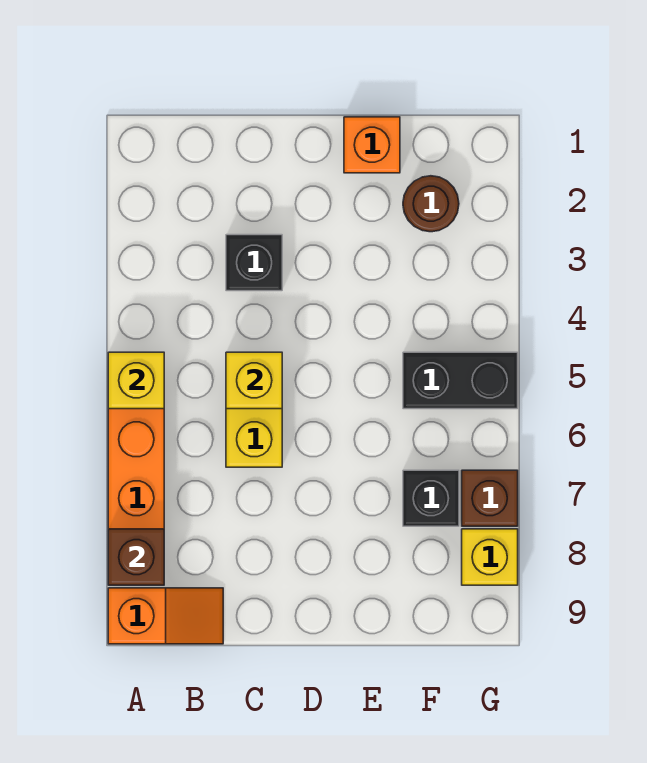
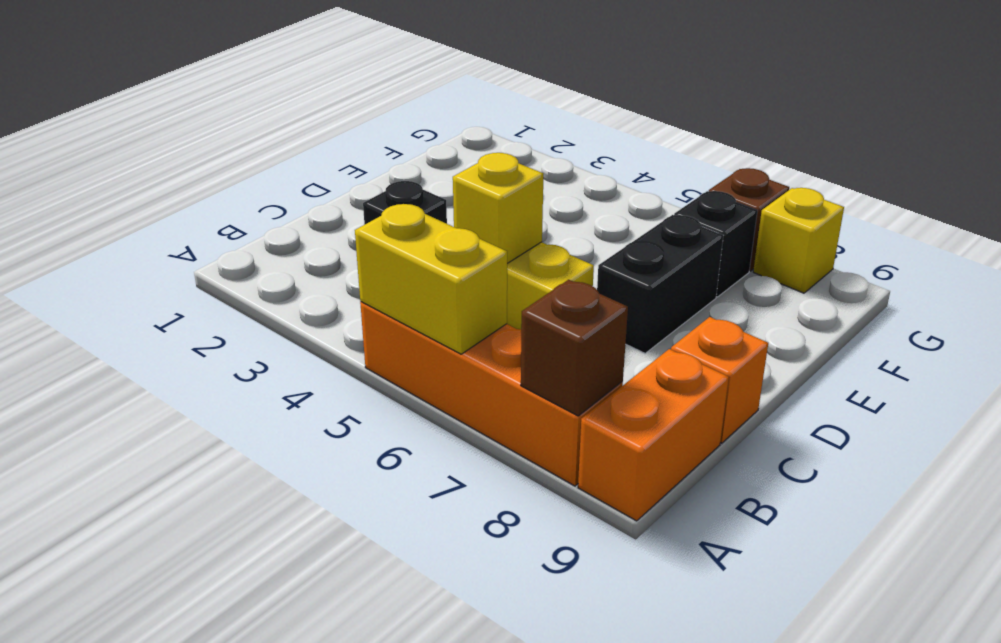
yellow 1x1 brick [108,352,164,409] -> yellow 1x2 brick [355,204,507,354]
orange 1x2 slope [108,588,223,644] -> orange 1x2 brick [578,349,729,521]
orange 1x1 brick [344,117,400,173] -> orange 1x1 brick moved to [671,317,768,443]
brown 1x1 round brick [403,176,459,232] -> none
black 1x2 brick [403,352,518,409] -> black 1x2 brick moved to [597,215,723,353]

